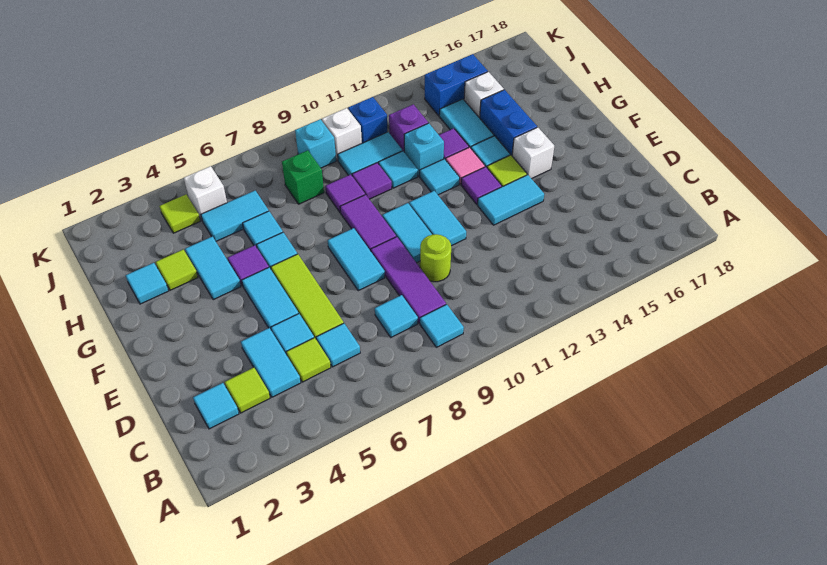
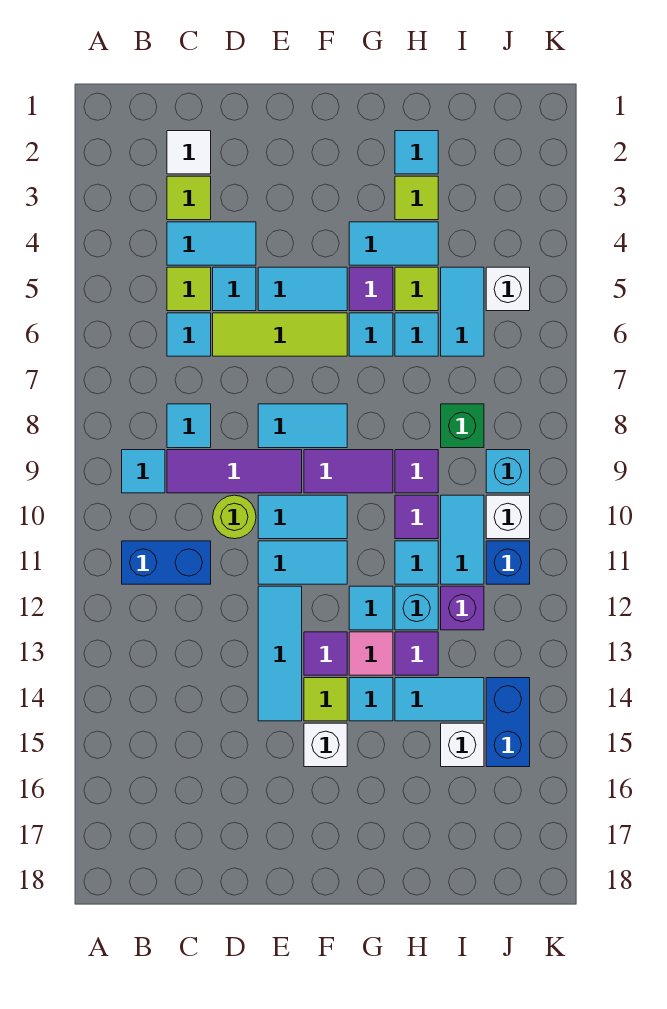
cyan 1x1 tile [193,383,239,429] -> white 1x1 tile [167,131,211,174]
cyan 1x2 tile [478,175,544,225] -> cyan 1x3 tile [258,586,302,721]
blue 1x2 brick [480,90,537,155] -> blue 1x2 brick moved to [122,541,211,584]
lime 1x1 tile [159,195,200,233] -> lime 1x1 tile moved to [395,267,438,311]

